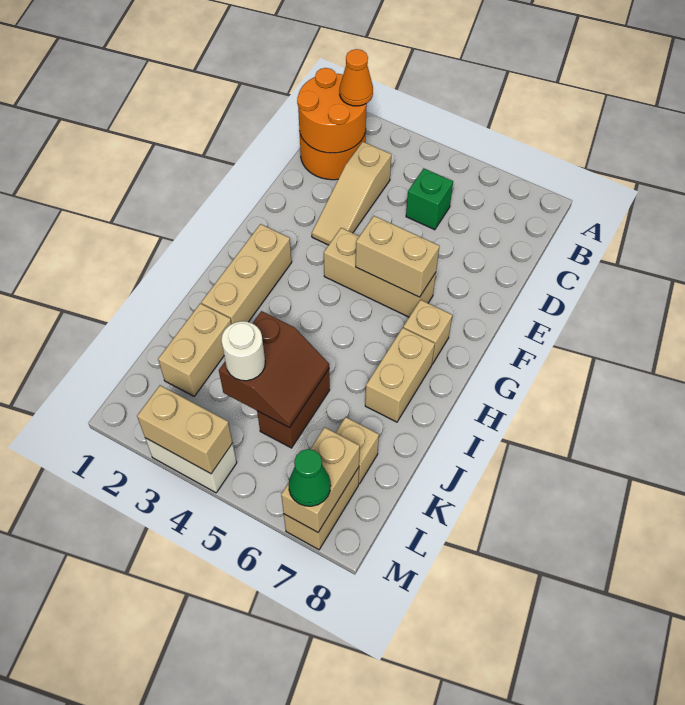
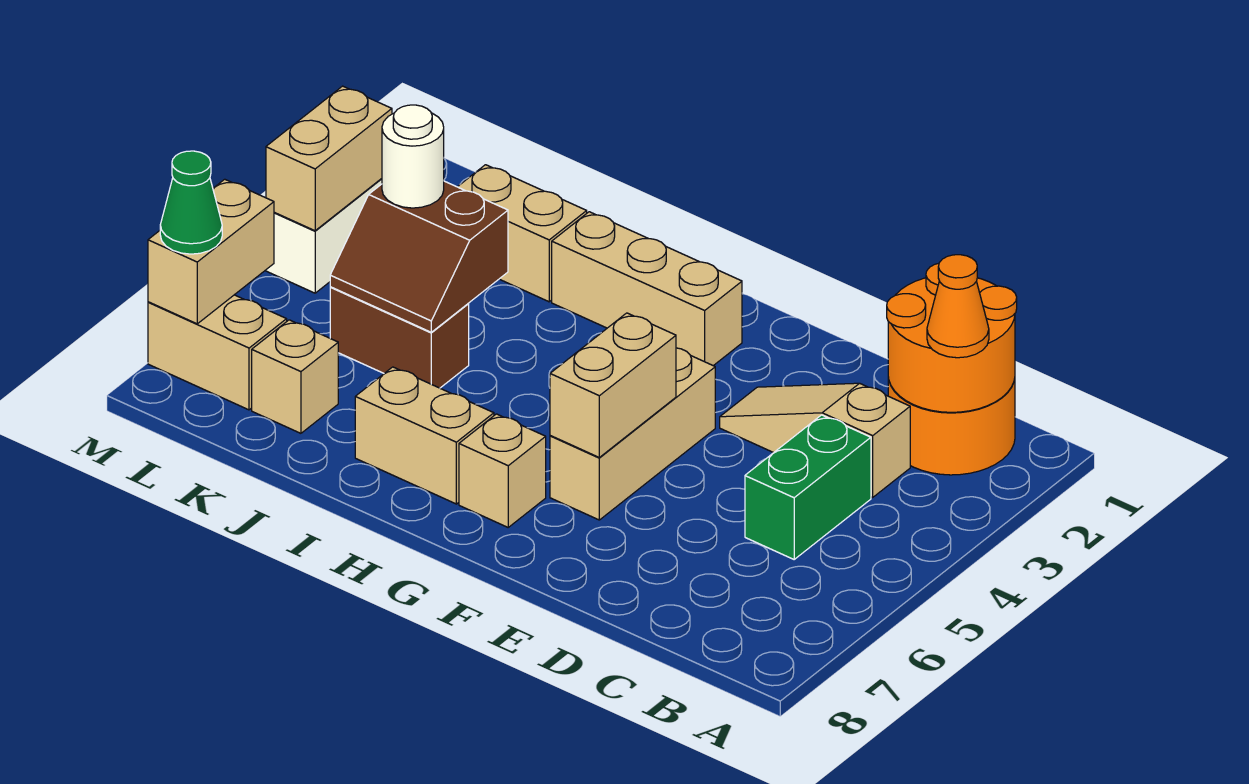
green 1x1 brick [406,168,453,230] -> green 1x2 brick [745,415,871,559]
tan 1x2 brick [281,427,360,532] -> tan 1x2 brick turned to [148,179,274,324]

